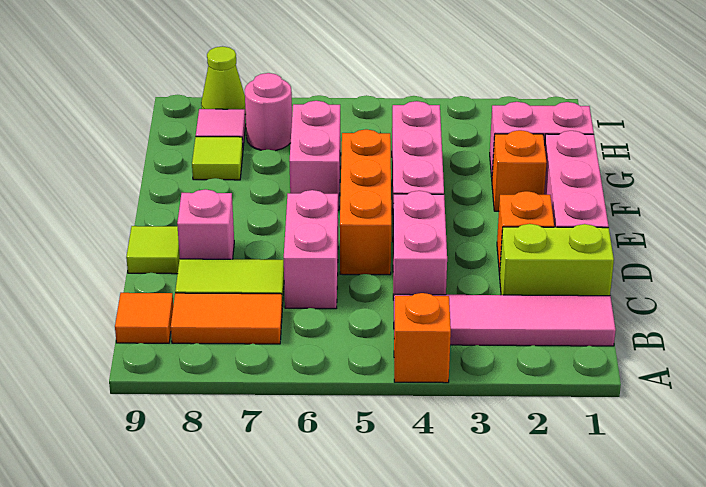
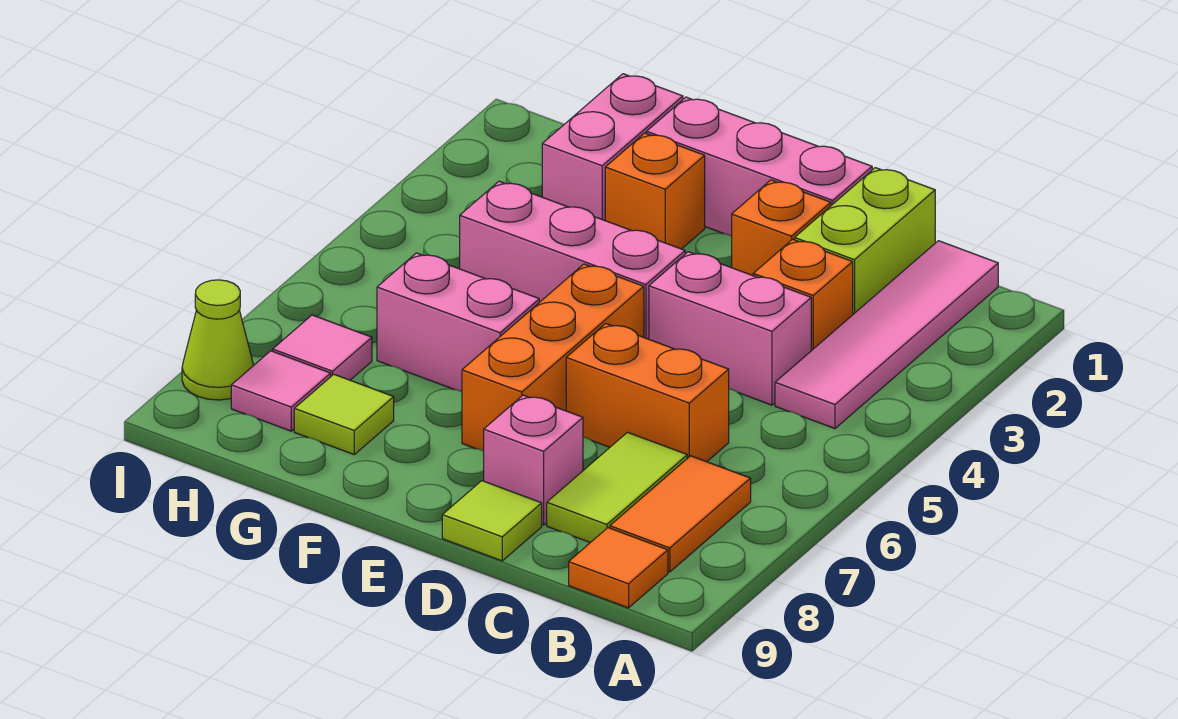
orange 1x1 brick [394,293,451,383] -> orange 1x1 brick moved to [753,239,853,351]
pink 1x2 brick [284,190,338,309] -> orange 1x2 brick [566,323,729,462]
orange 1x3 brick [340,129,391,275] -> orange 1x3 brick turned to [462,264,644,451]
pink 1x1 round brick [245,73,292,151] -> pink 1x1 tile [273,315,372,380]

